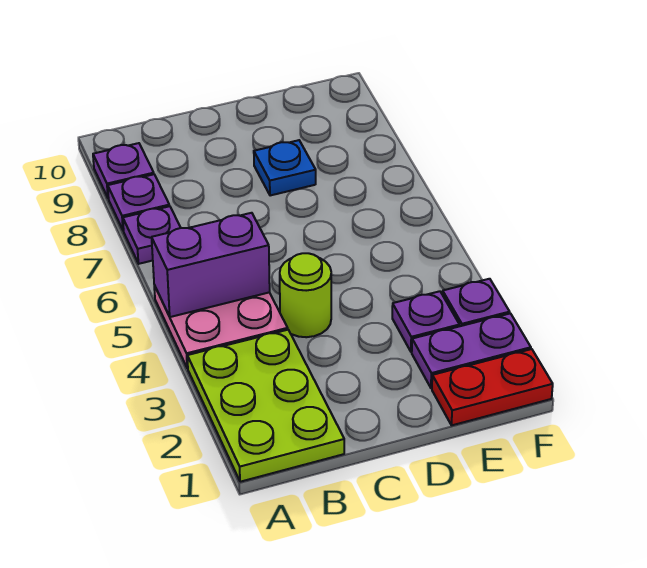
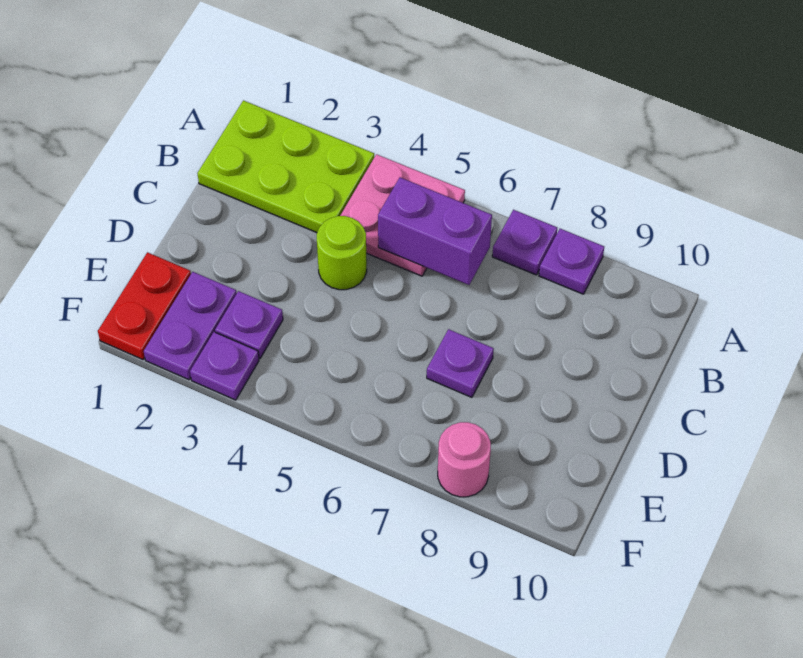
purple 1x2 brick [152,213,270,317] -> purple 1x2 brick turned to [378,178,492,285]
purple 1x1 plate [93,143,154,199] -> purple 1x1 plate moved to [427,329,494,397]
blue 1x1 plate [254,140,316,196] -> none
none -> pink 1x1 round brick [438,422,491,497]

